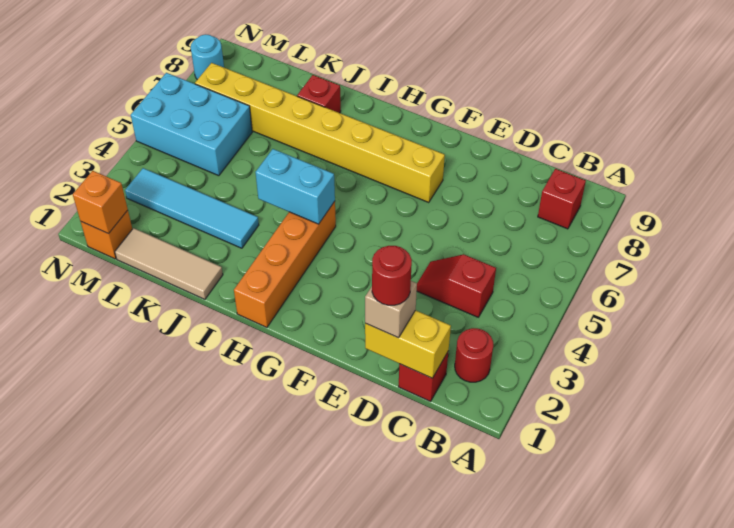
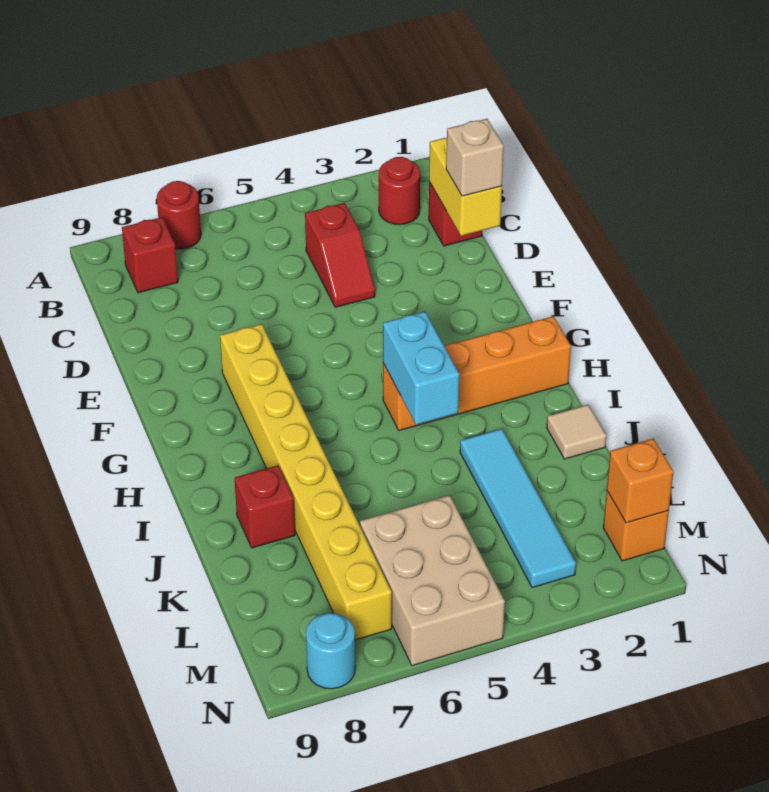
red 1x1 round brick [372,246,412,305] -> red 1x1 round brick moved to [157,181,201,249]
tan 1x3 tile [115,228,223,299] -> tan 1x1 tile [547,405,606,459]
cyan 2x3 brick [131,73,252,176] -> tan 2x3 brick [360,495,505,666]

